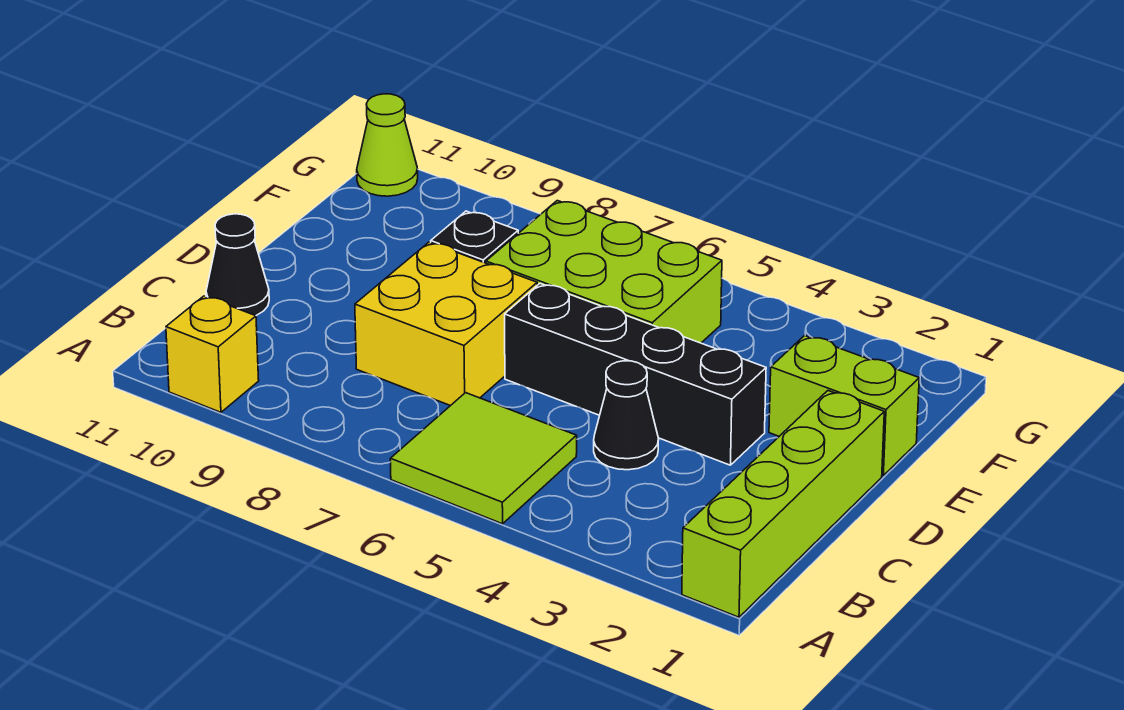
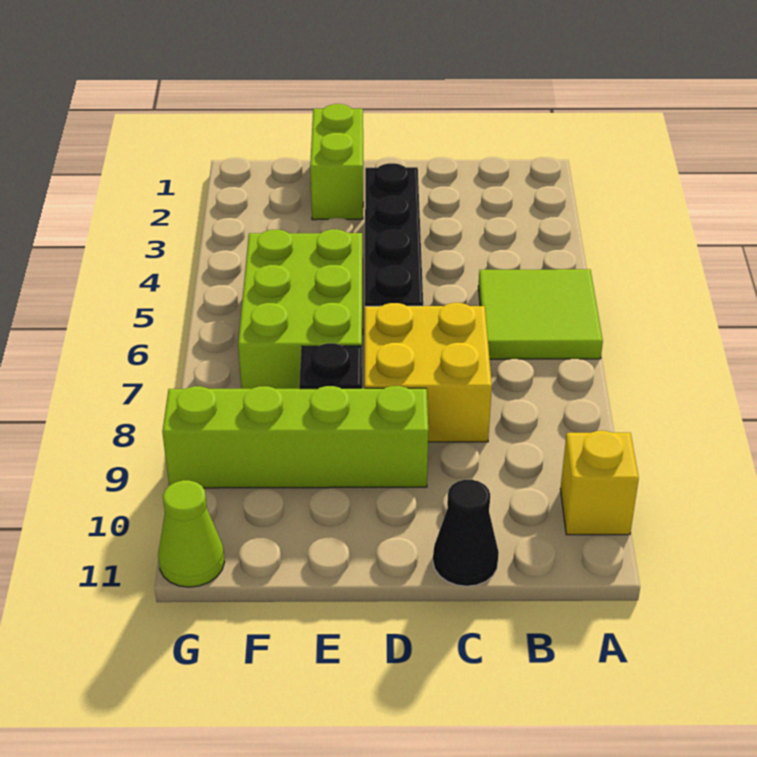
lime 1x4 brick [682,391,884,617] -> lime 1x4 brick moved to [162,386,428,488]
black 1x1 cone [594,361,659,470] -> none

